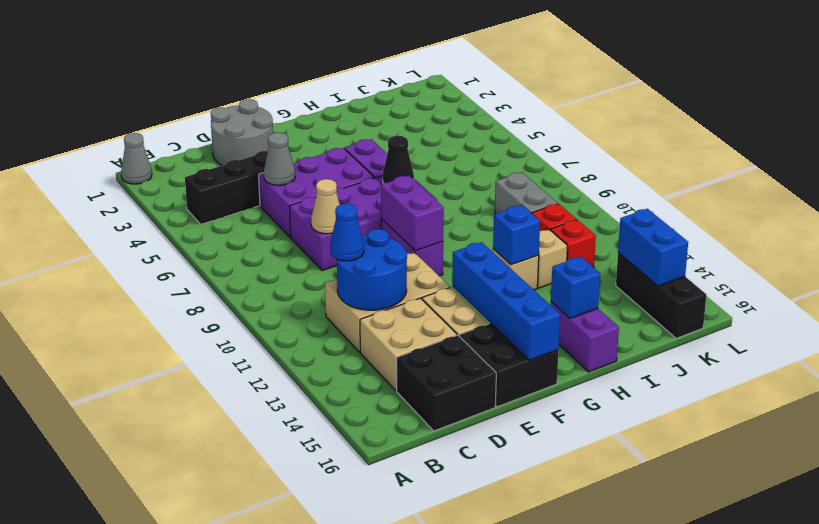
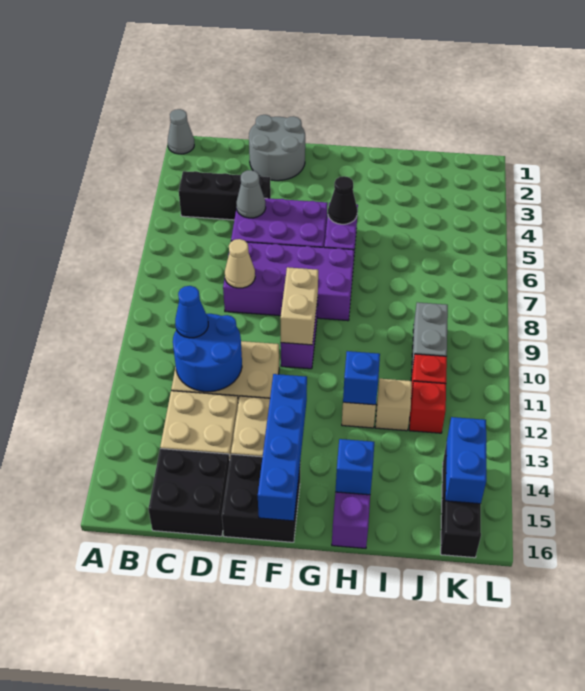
purple 1x2 brick [381,176,444,251] -> tan 1x2 brick [280,267,318,345]
black 1x1 cone [383,136,414,183] -> black 1x1 cone moved to [328,176,357,224]

